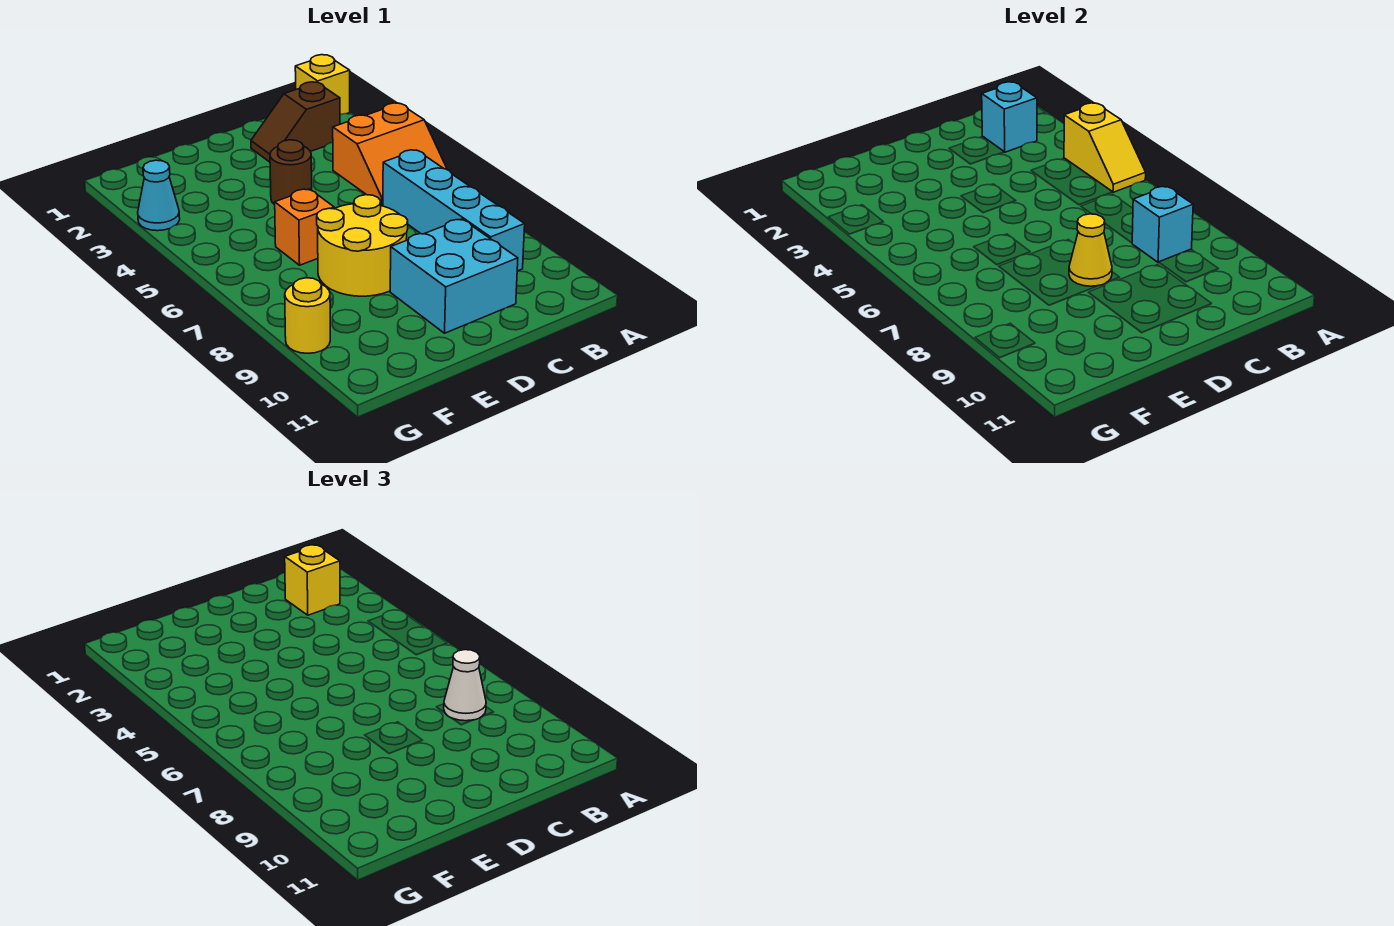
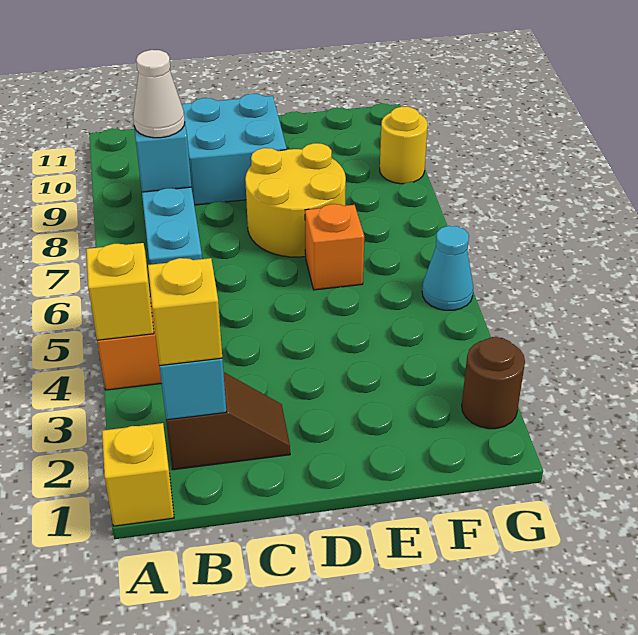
brown 1x1 round brick [270,140,312,205] -> brown 1x1 round brick moved to [462,337,525,429]
yellow 1x1 cone [1069,214,1112,286] -> none
cyan 1x1 cone [138,160,180,231] -> cyan 1x1 cone moved to [422,226,473,310]

